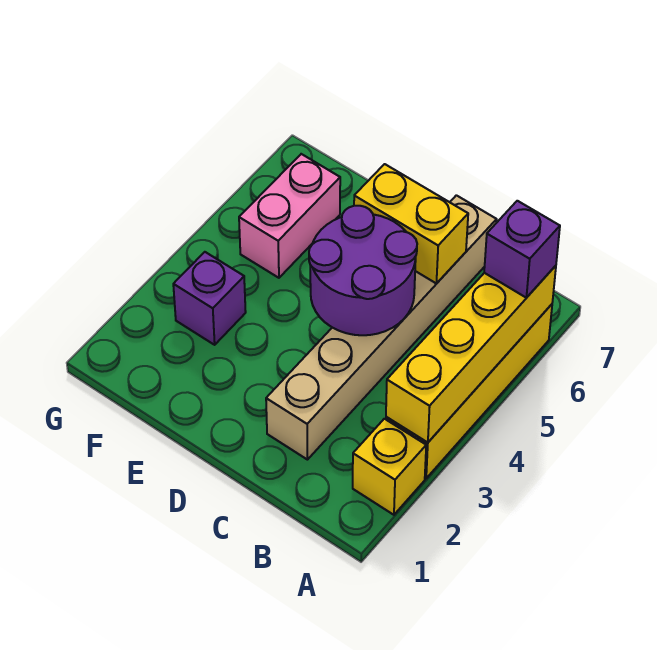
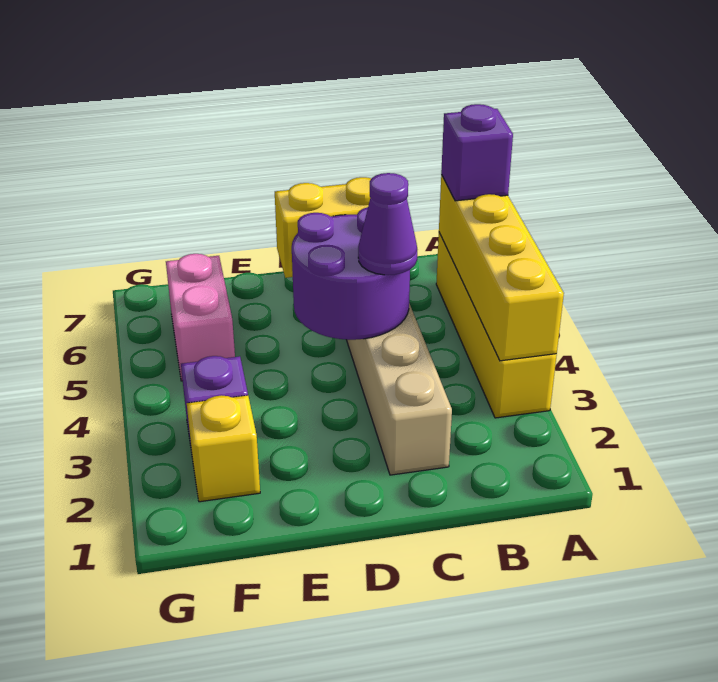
yellow 1x1 brick [353,419,426,515] -> yellow 1x1 brick moved to [187,395,260,502]
none -> purple 1x1 cone [358,173,417,275]

